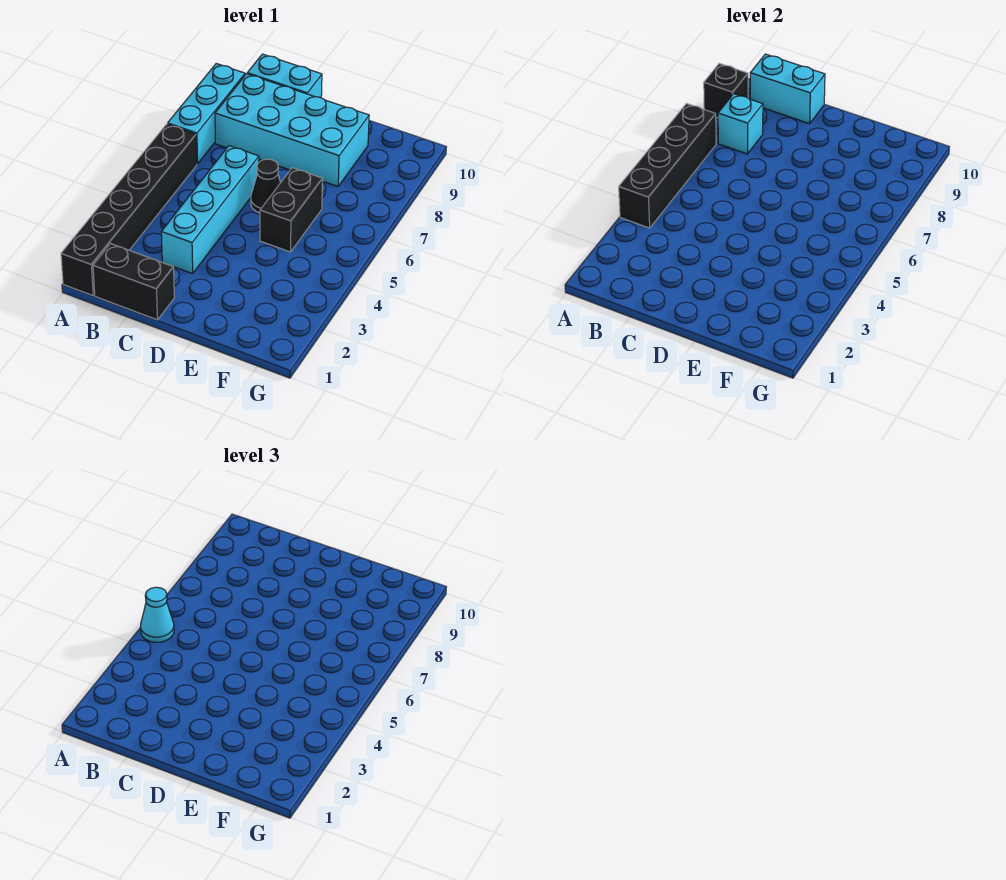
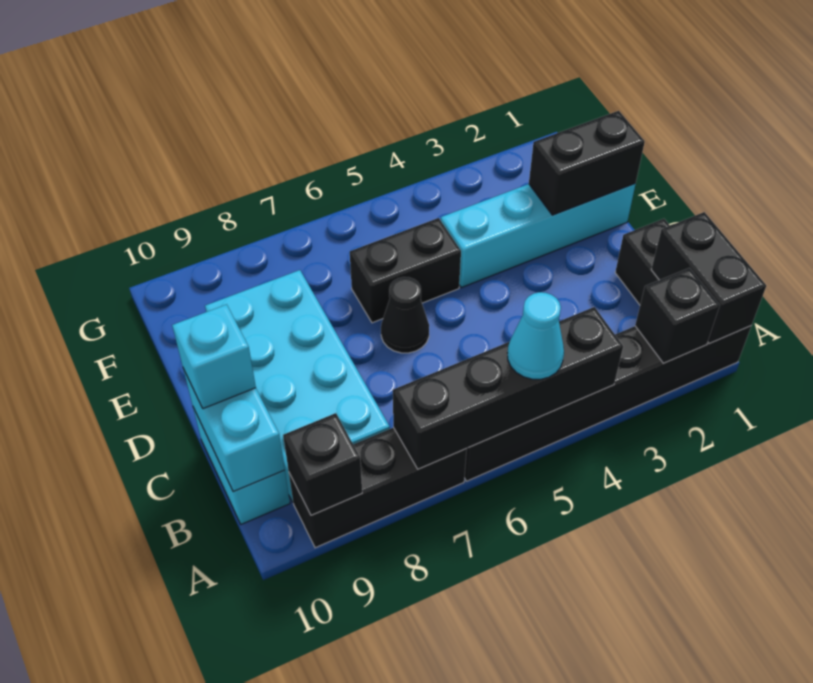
none -> black 1x2 brick [651,212,766,343]
none -> black 1x1 brick [635,268,720,363]
cyan 1x3 brick [168,64,245,164] -> black 1x3 brick [289,428,467,548]
cyan 1x1 brick [718,94,763,154] -> cyan 1x1 brick moved to [172,304,256,409]
cyan 1x4 brick [161,146,259,274] -> cyan 1x4 brick moved to [441,184,636,288]
none -> black 1x2 brick [529,111,645,215]

